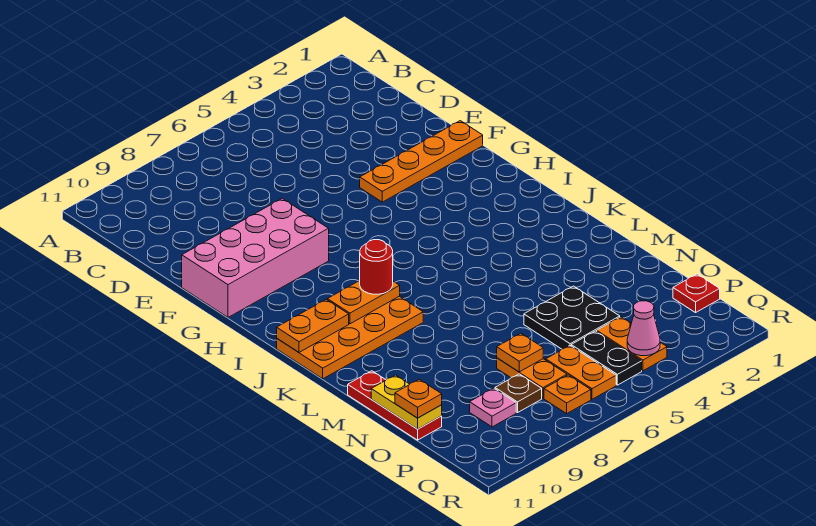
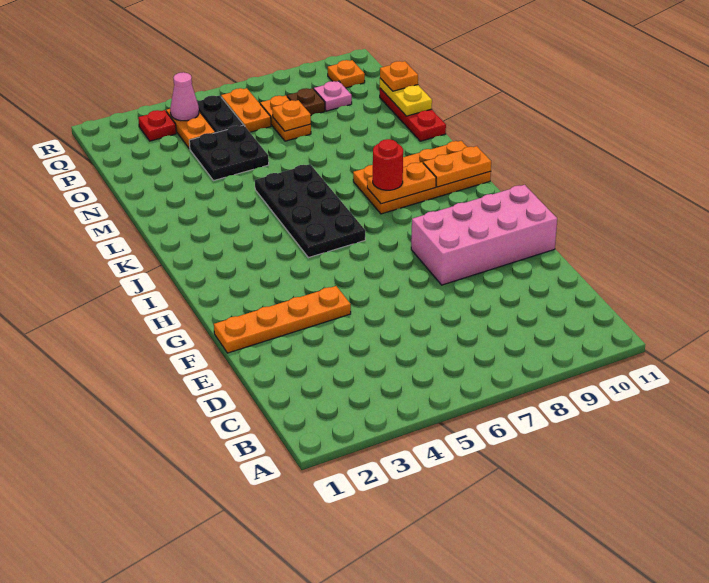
none -> black 2x4 plate [255,164,365,258]
red 1x1 plate [673,274,720,313] -> red 1x1 plate moved to [138,110,176,141]
orange 1x1 plate [544,375,591,414] -> orange 1x1 plate moved to [328,60,365,88]

